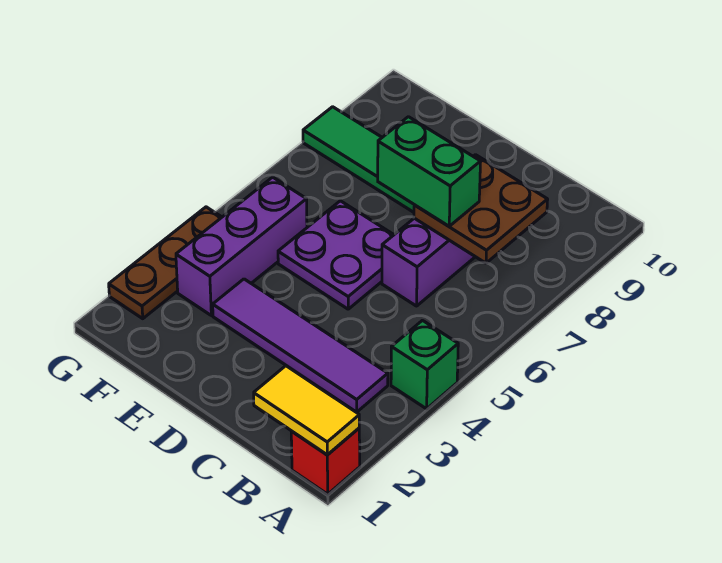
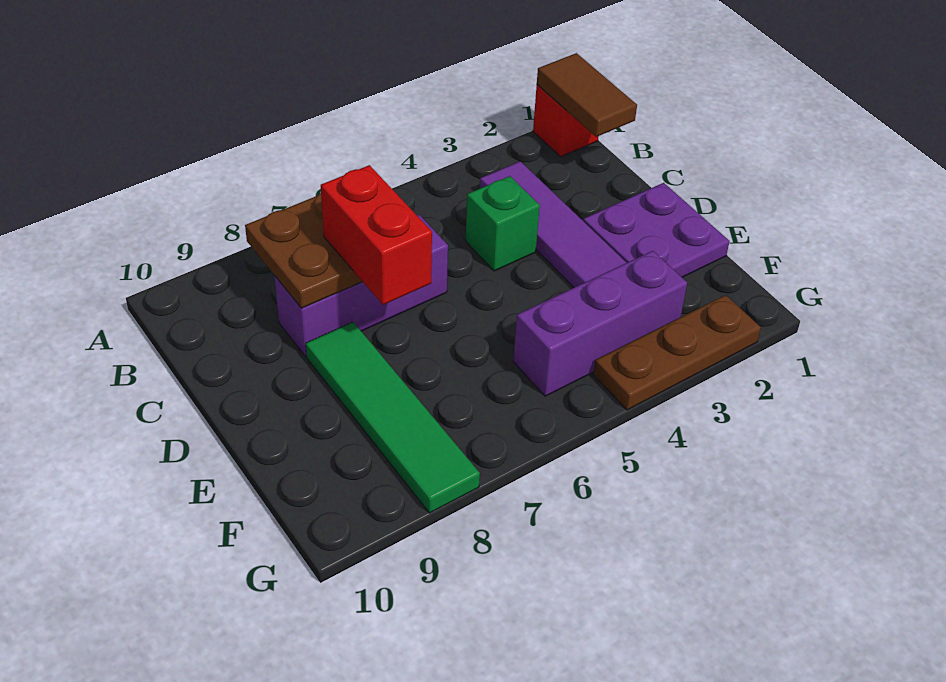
yellow 1x2 tile [254,366,359,455] -> brown 1x2 tile [537,53,637,137]
green 1x1 brick [391,320,458,409] -> green 1x1 brick moved to [466,176,540,271]
green 1x2 brick [378,117,481,226] -> red 1x2 brick [321,165,432,305]
purple 2x2 plate [278,201,394,309] -> purple 2x2 plate moved to [583,183,730,277]

